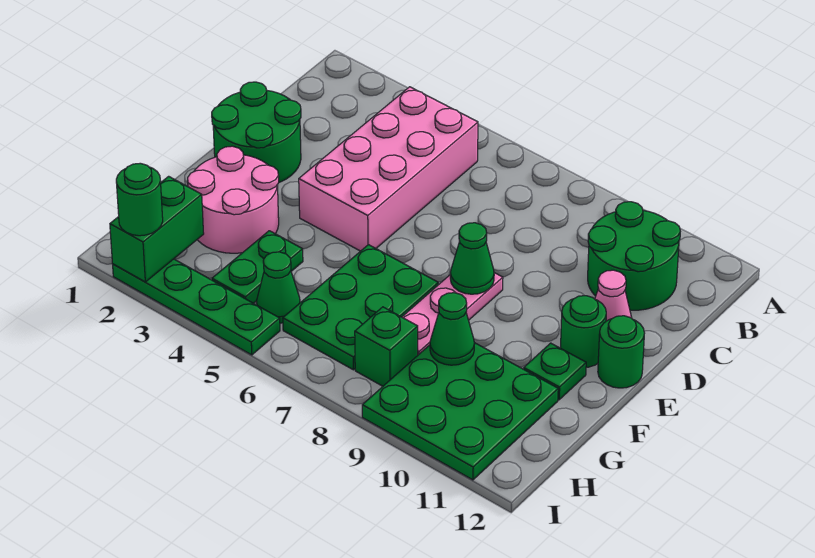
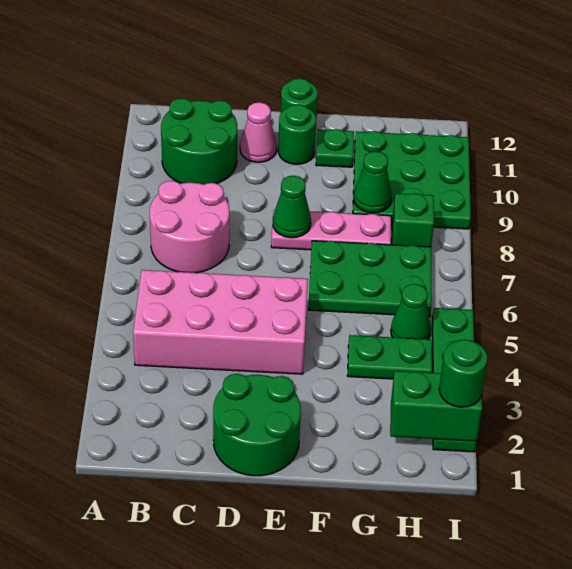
pink 2x2 round brick [188,146,279,253] -> pink 2x2 round brick moved to [150,181,229,273]

